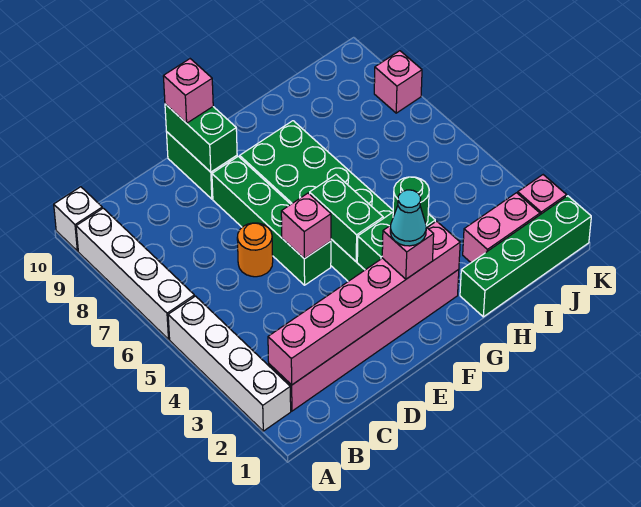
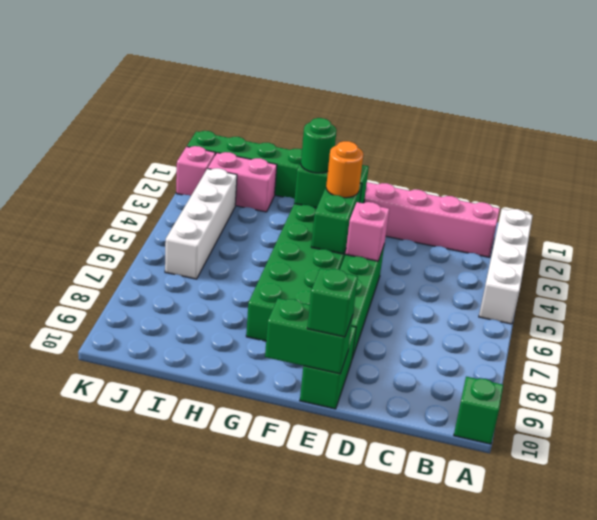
white 1x4 brick [76,208,195,339] -> white 1x4 brick moved to [165,168,237,279]
white 1x1 brick [54,187,102,251] -> green 1x1 brick [454,377,503,444]
pink 1x6 brick [268,221,460,385] -> none
orange 1x1 round brick [237,223,273,277] -> orange 1x1 round brick moved to [326,141,363,198]
green 1x2 brick [165,104,237,172] -> green 1x2 brick turned to [265,298,353,374]
pink 1x1 brick [163,59,213,123] -> green 1x1 brick [307,268,358,337]
pink 1x1 brick [382,225,434,279] -> none
cyan 1x1 cone [390,190,426,246] -> none
pink 1x1 brick [374,51,422,113] -> none

